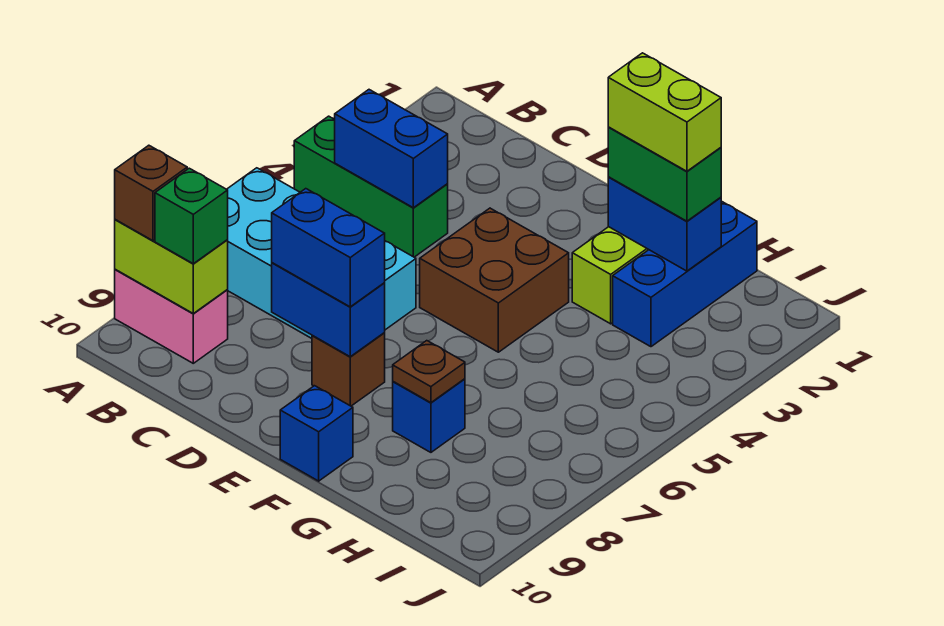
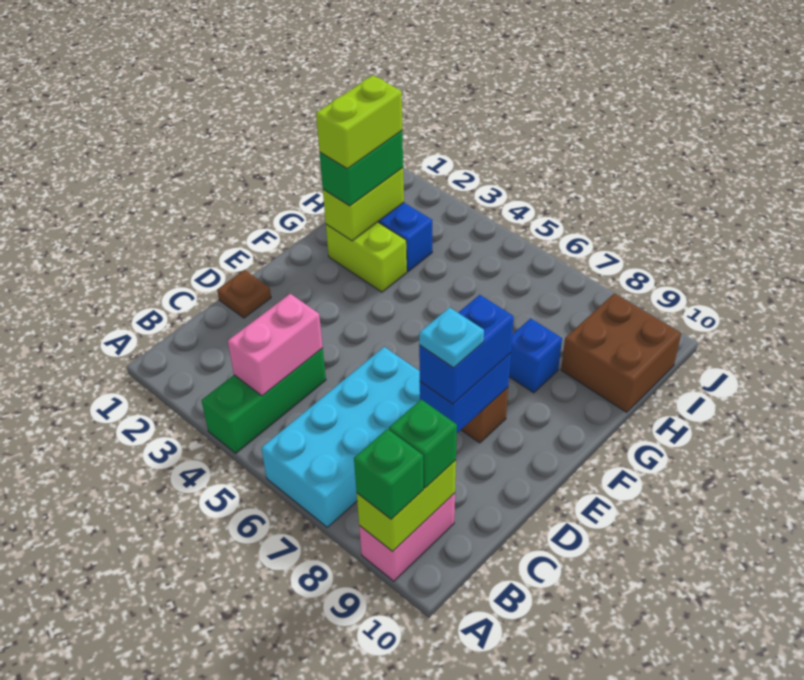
brown 1x1 brick [115,145,187,241] -> green 1x1 brick [354,429,423,519]
blue 1x2 brick [335,90,448,208] -> pink 1x2 brick [228,294,323,396]
none -> cyan 1x1 plate [419,307,484,368]
brown 2x2 brick [420,208,569,352] -> brown 2x2 brick moved to [561,293,681,412]
blue 1x1 brick [280,386,353,481] -> none
blue 1x2 brick [608,177,721,271] -> lime 1x2 brick [323,168,404,241]
brown 1x1 plate [393,341,465,403] -> brown 1x1 plate moved to [217,270,271,318]

